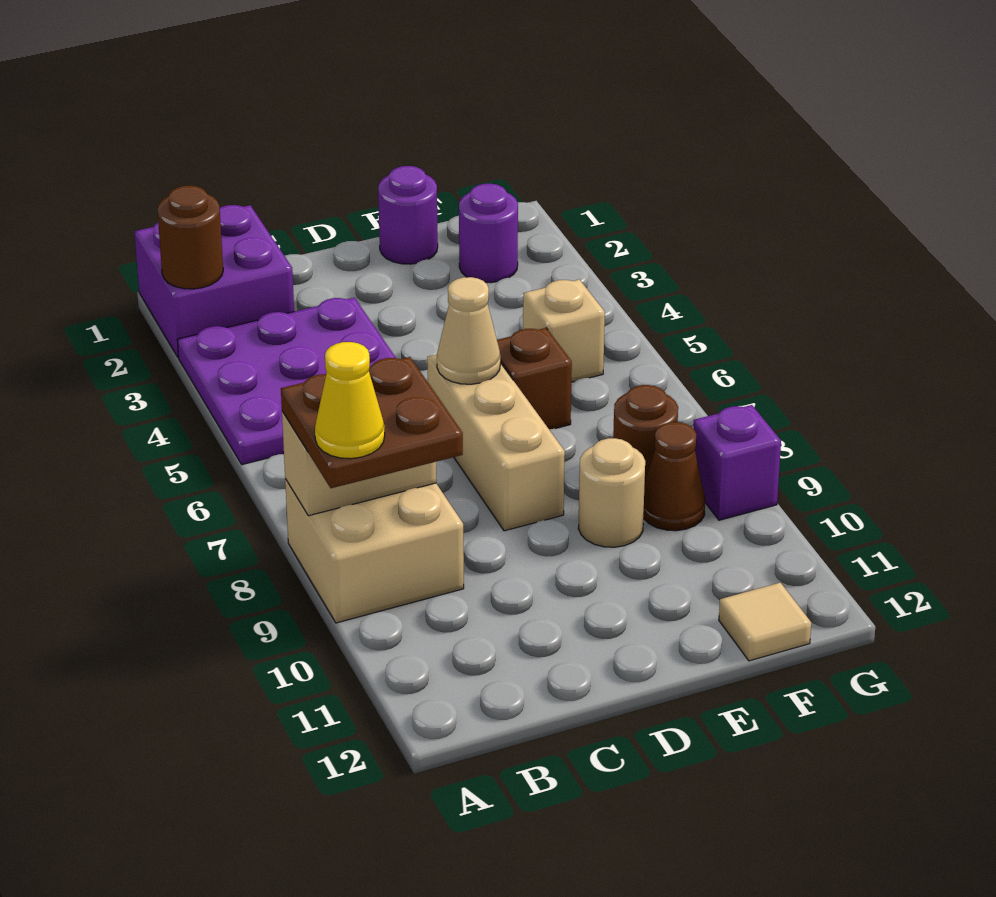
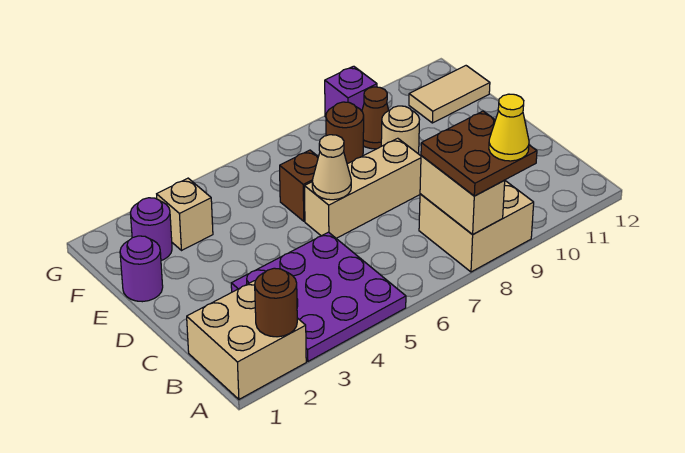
purple 2x2 brick [134,205,294,358] -> tan 2x2 brick [187,281,306,399]
tan 1x1 brick [523,279,605,382] -> tan 1x1 brick moved to [157,178,213,251]
tan 1x1 tile [719,583,811,661] -> tan 1x2 tile [409,66,490,123]

